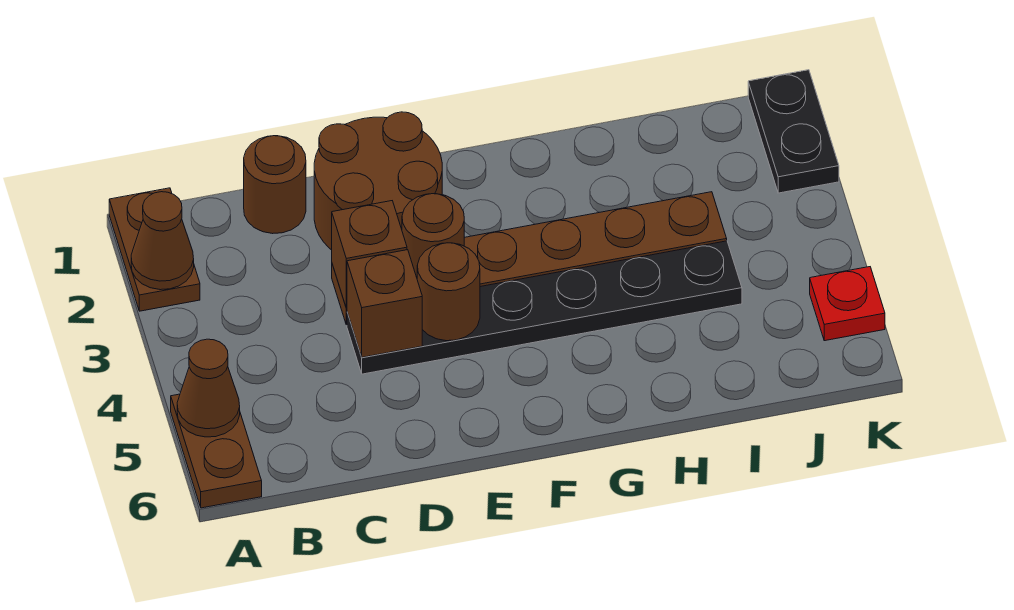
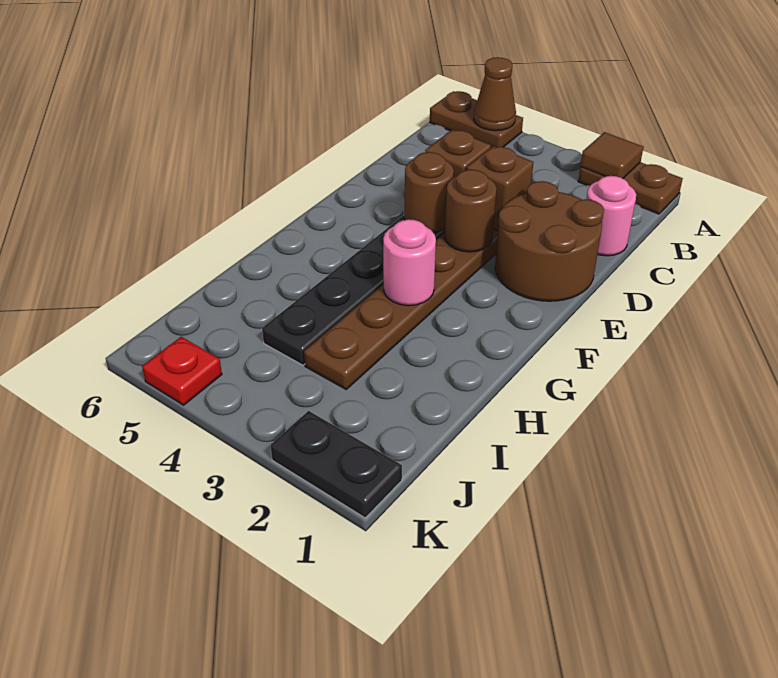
brown 1x1 cone [131,192,194,290] -> brown 1x1 tile [580,132,643,178]
brown 1x1 round brick [244,136,306,234] -> pink 1x1 round brick [586,176,636,256]
none -> pink 1x1 round brick [383,219,436,306]

